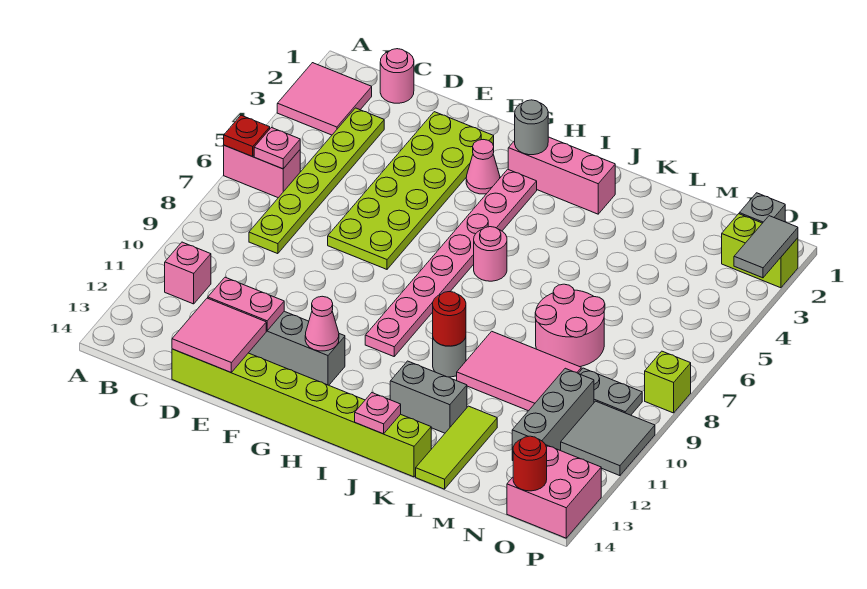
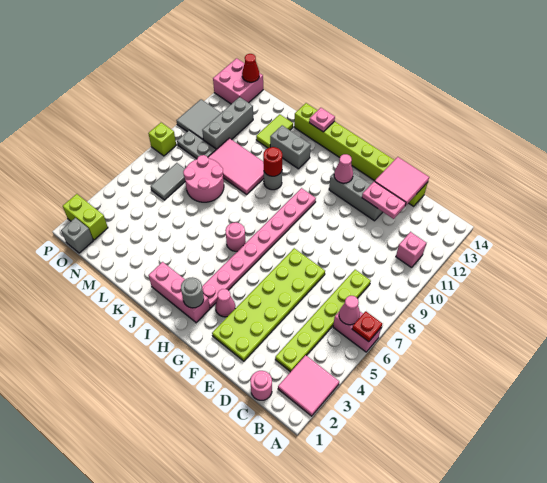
pink 1x1 plate [254,128,300,169] -> pink 1x1 cone [339,295,360,325]
lime 1x3 tile [416,406,497,489] -> lime 1x2 tile [256,114,293,148]
red 1x1 round brick [513,436,547,491] -> red 1x1 cone [242,54,259,82]
grey 1x2 tile [734,216,798,278] -> grey 1x2 tile moved to [151,163,185,200]

